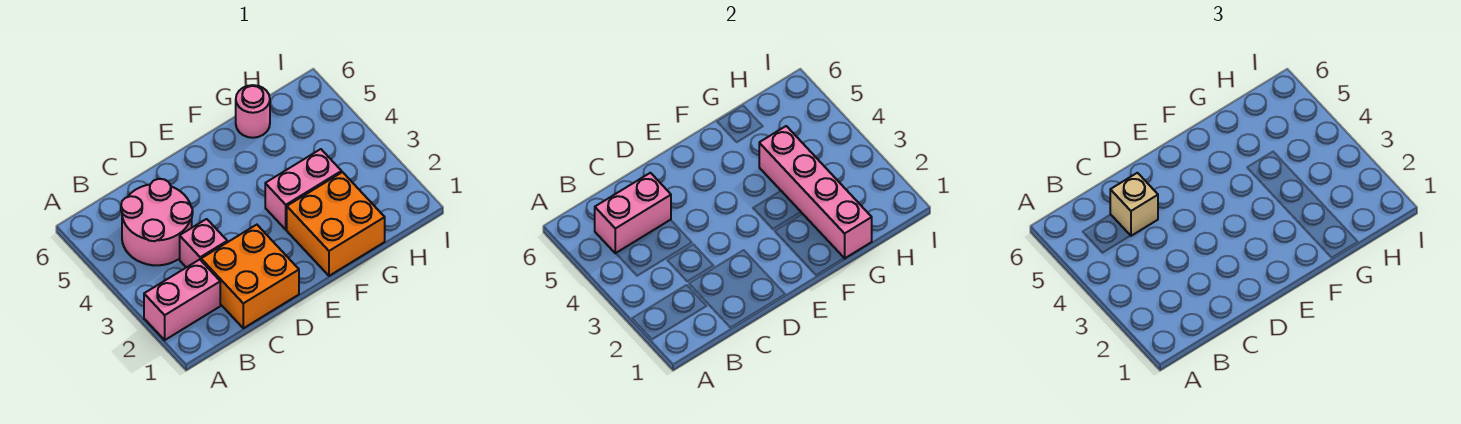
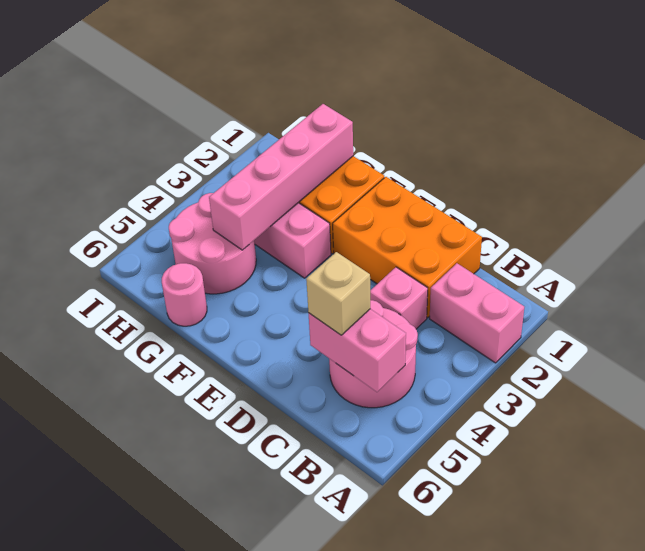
orange 2x2 brick [201,225,299,328] -> orange 2x3 brick [333,177,482,318]
none -> pink 2x2 round brick [169,193,256,294]

